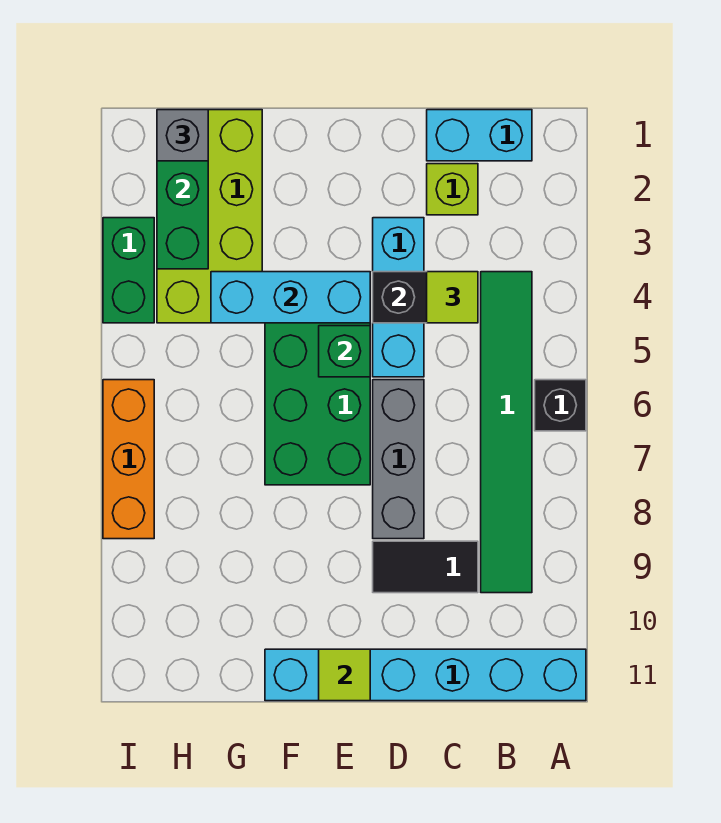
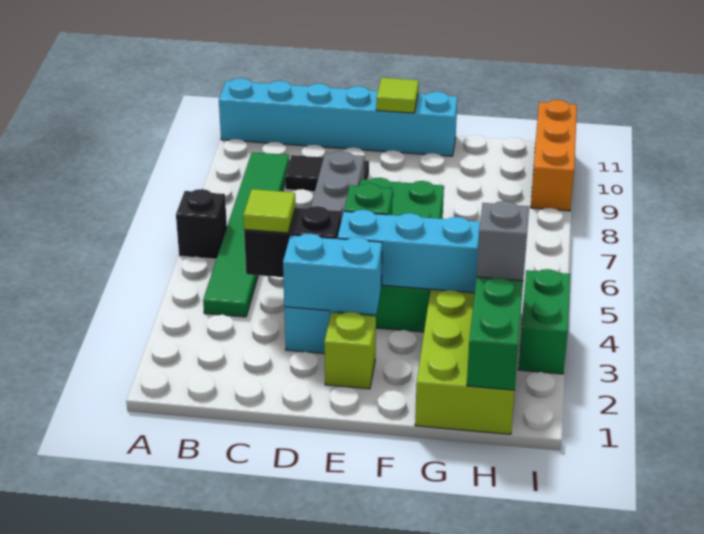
cyan 1x2 brick [427,110,532,161] -> cyan 1x2 brick moved to [283,234,382,314]
lime 1x1 brick [427,164,478,215] -> lime 1x1 brick moved to [324,312,376,389]
grey 1x1 brick [157,110,208,161] -> grey 1x1 brick moved to [477,201,529,281]
orange 1x3 brick [103,380,154,539] -> orange 1x3 brick moved to [531,100,577,211]

